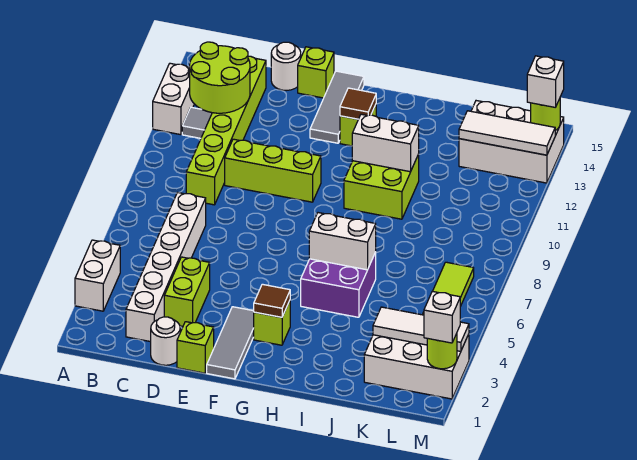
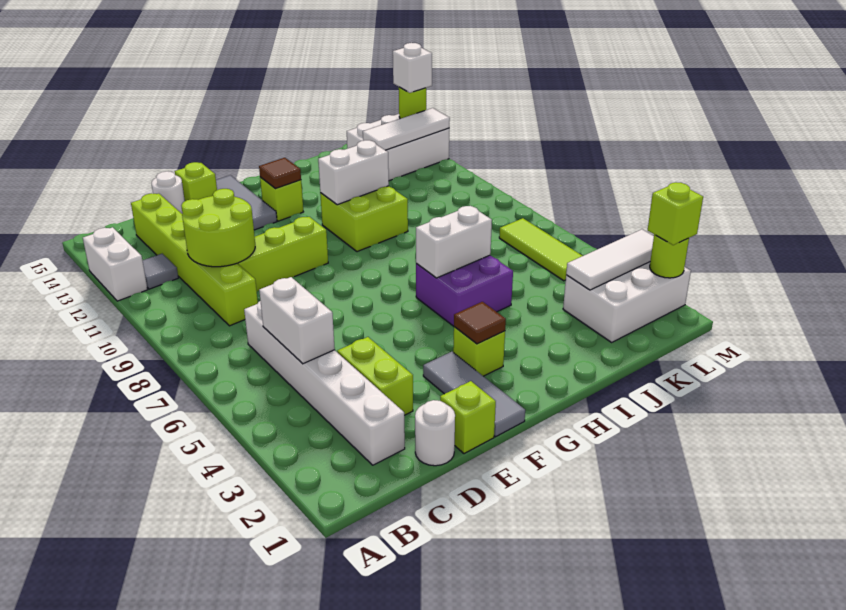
white 1x2 brick [75,240,120,311] -> white 1x2 brick moved to [259,277,335,364]
lime 2x2 round brick [190,42,250,113] -> lime 2x2 round brick moved to [181,189,255,267]
white 1x1 brick [424,291,460,343] -> lime 1x1 brick [648,182,703,245]

